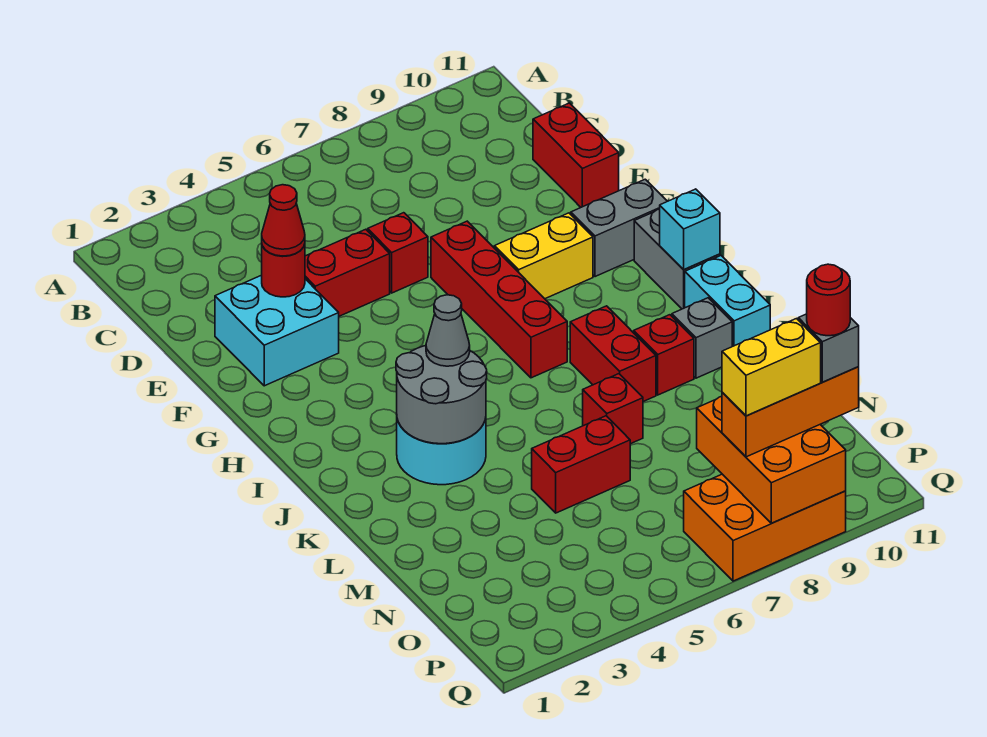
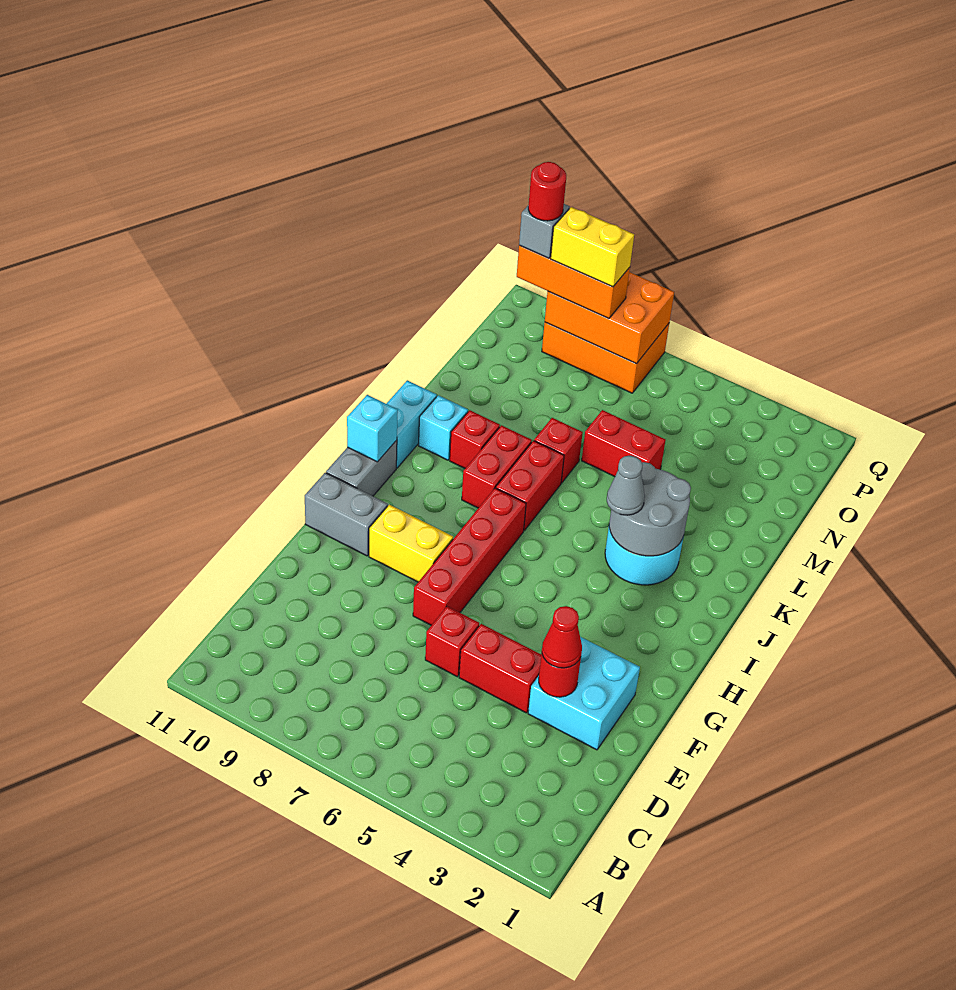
red 1x2 brick [533,103,619,207] -> red 1x2 brick moved to [496,441,564,530]
grey 1x1 brick [672,298,732,378] -> cyan 1x1 brick [419,395,468,460]
orange 2x3 brick [697,397,846,523] -> orange 2x3 brick turned to [545,272,674,364]

